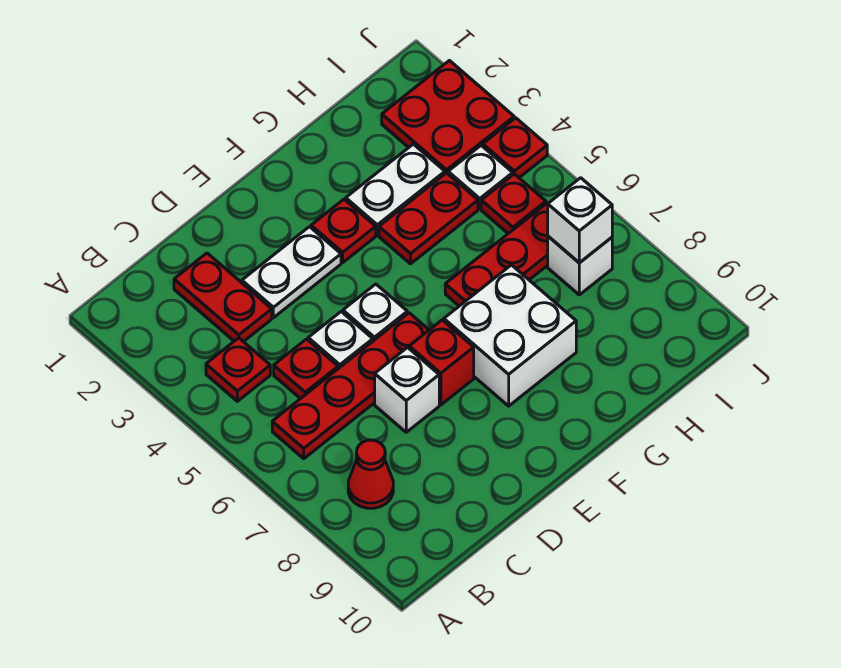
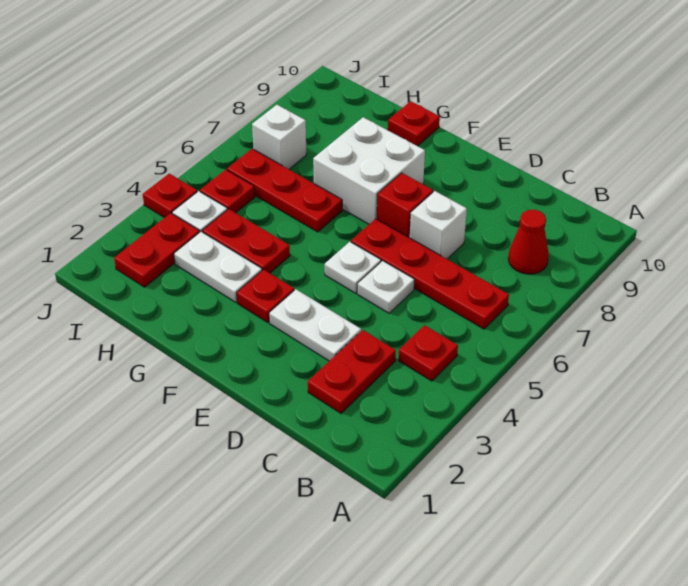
red 1x1 plate [274,339,338,399] -> red 1x1 plate moved to [388,101,440,146]
red 2x2 plate [382,61,514,174] -> red 1x2 plate [114,213,200,287]
white 1x1 brick [548,178,612,263] -> none

